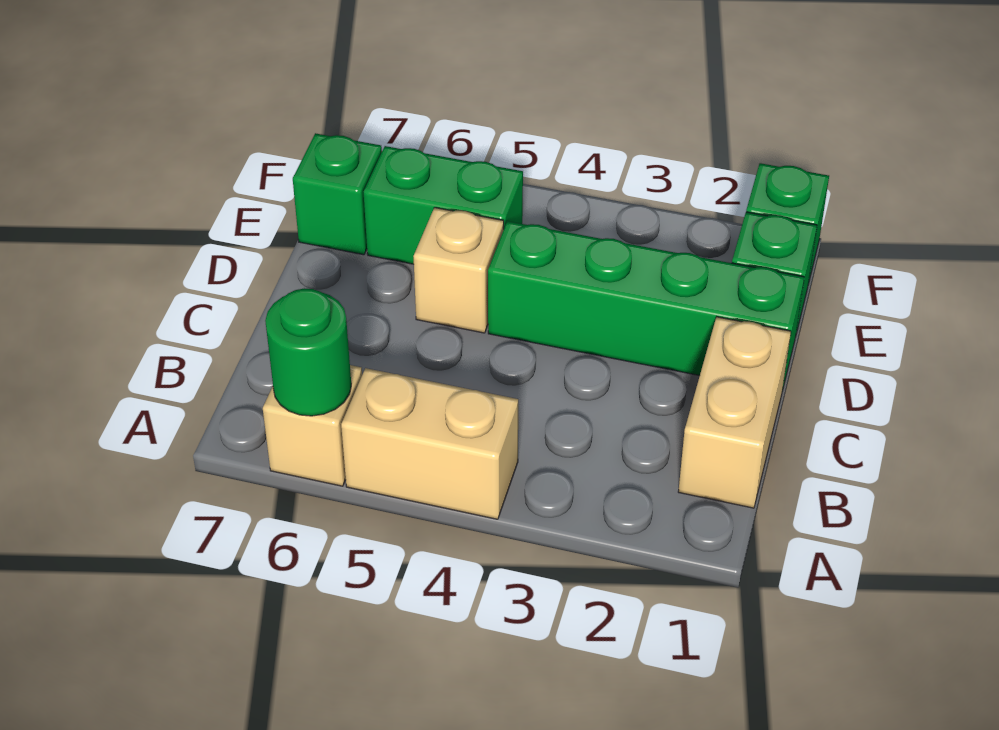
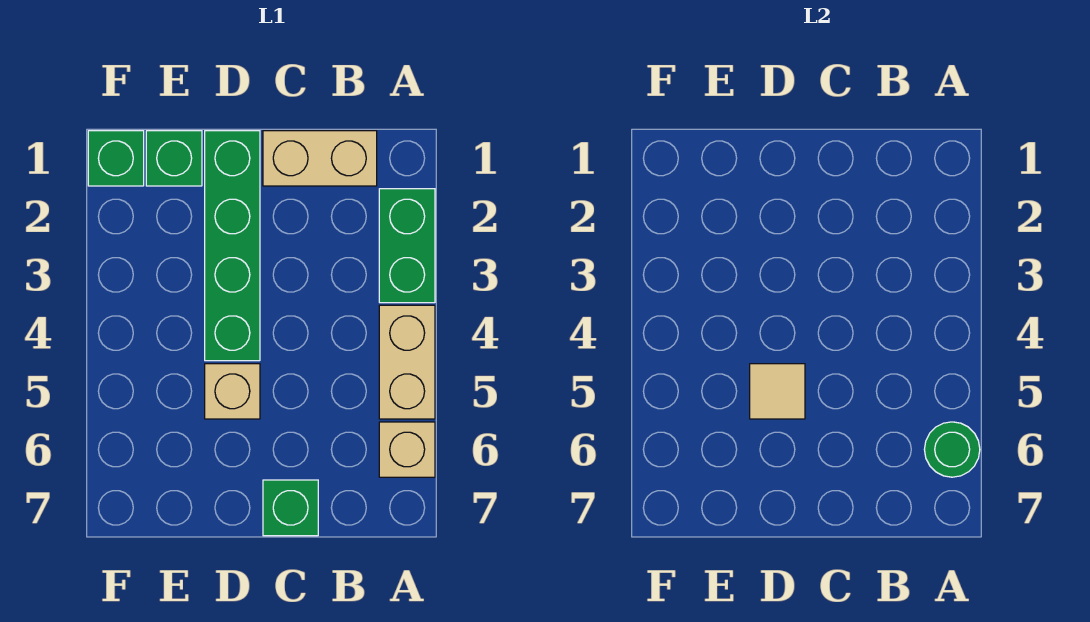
none -> tan 1x1 tile [750,364,805,419]
green 1x2 brick [364,146,523,264] -> green 1x2 brick moved to [379,189,435,303]
green 1x1 brick [293,133,382,255] -> green 1x1 brick moved to [263,480,318,536]

